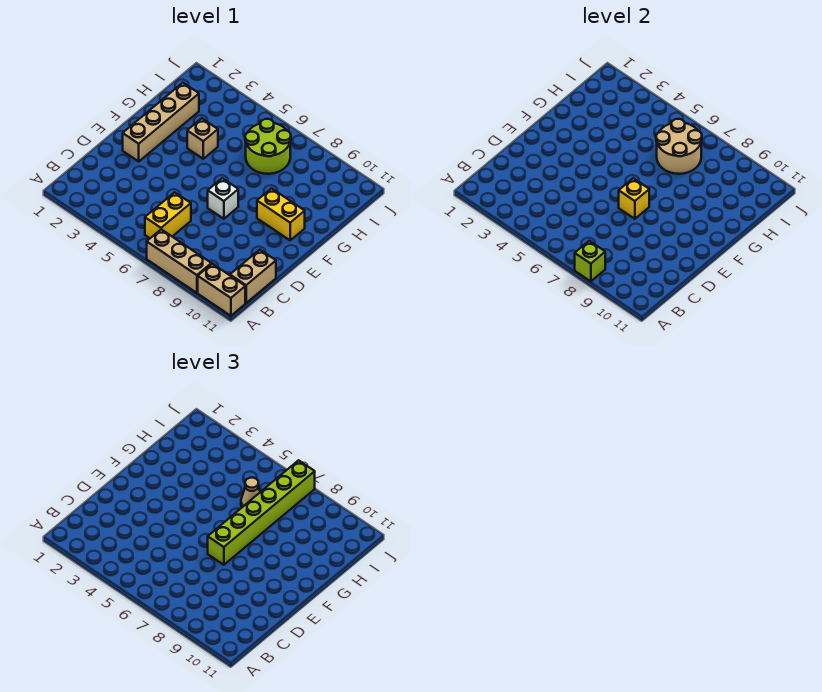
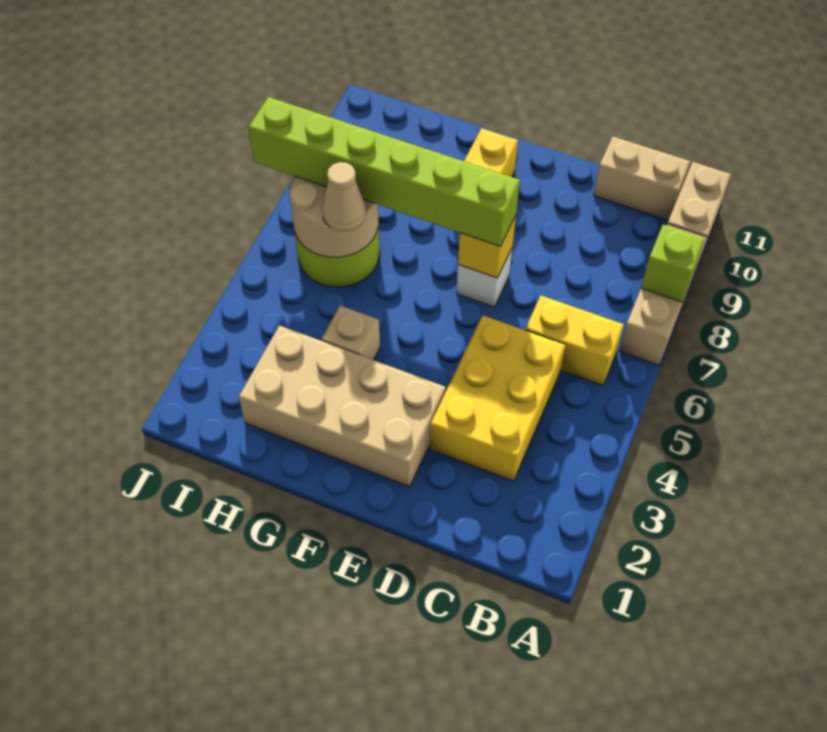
none -> yellow 2x3 brick [430,315,566,481]
tan 1x4 brick [123,83,199,161] -> tan 2x4 brick [239,325,446,487]

